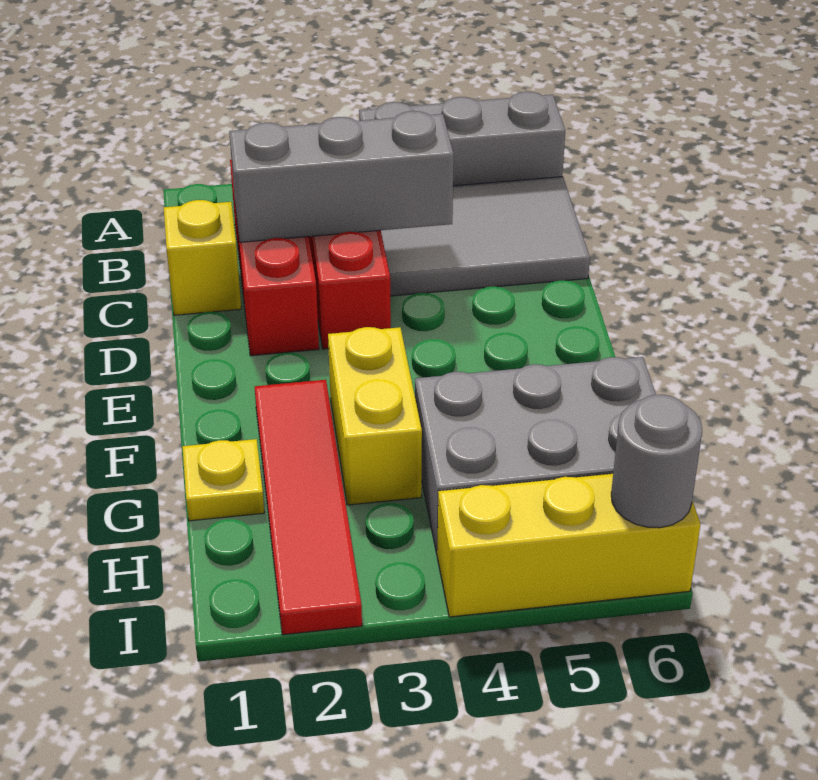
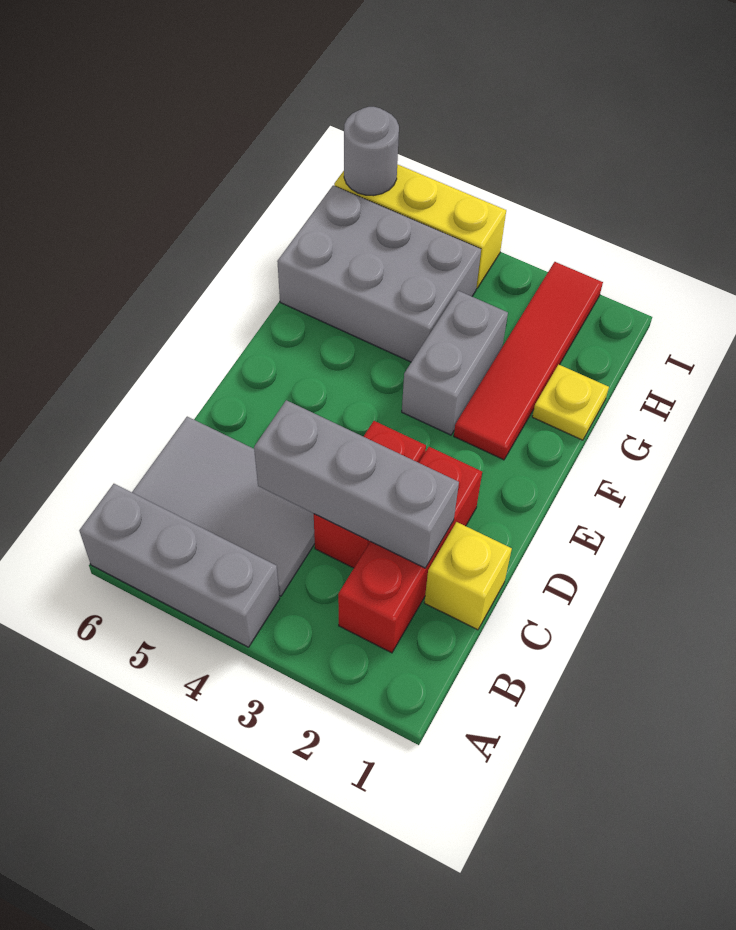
yellow 1x2 brick [328,327,422,505] -> grey 1x2 brick [402,291,508,435]

